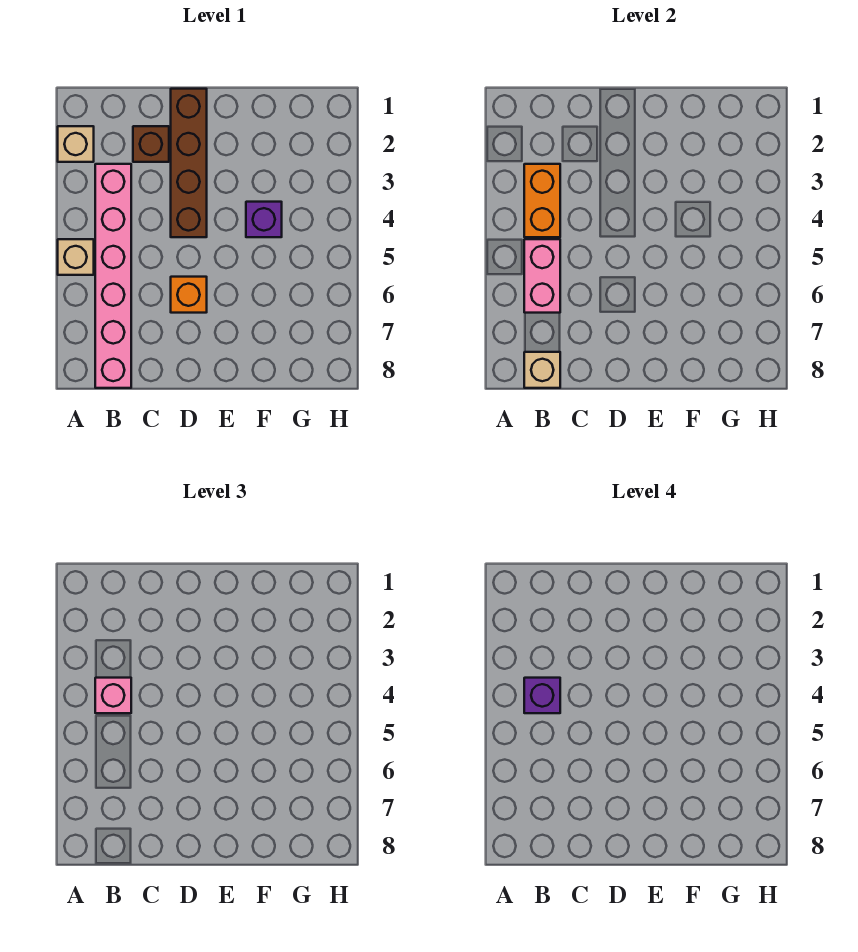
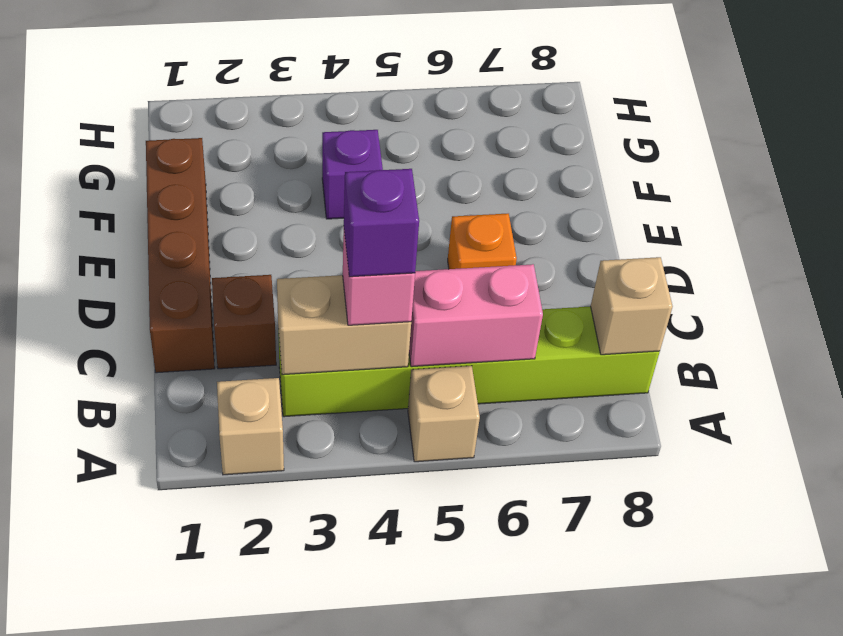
pink 1x6 brick [95,164,131,388] -> lime 1x6 brick [278,306,660,417]
orange 1x2 brick [524,164,560,237] -> tan 1x2 brick [277,275,411,375]
brown 1x4 brick [171,89,207,237] -> brown 1x4 brick turned to [146,138,215,373]

